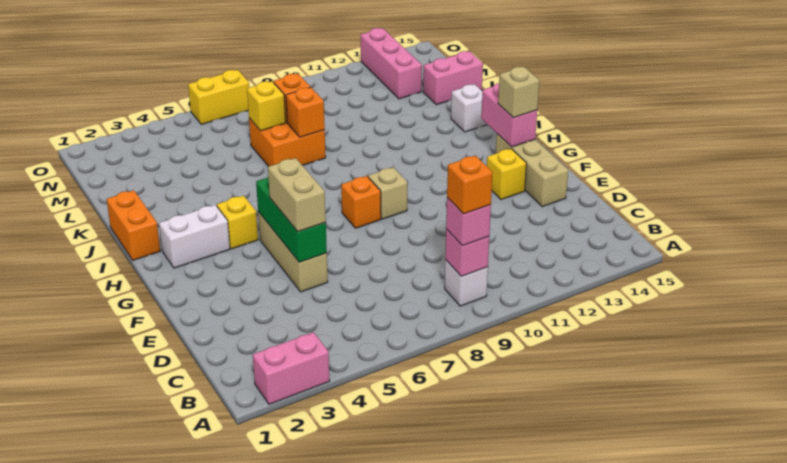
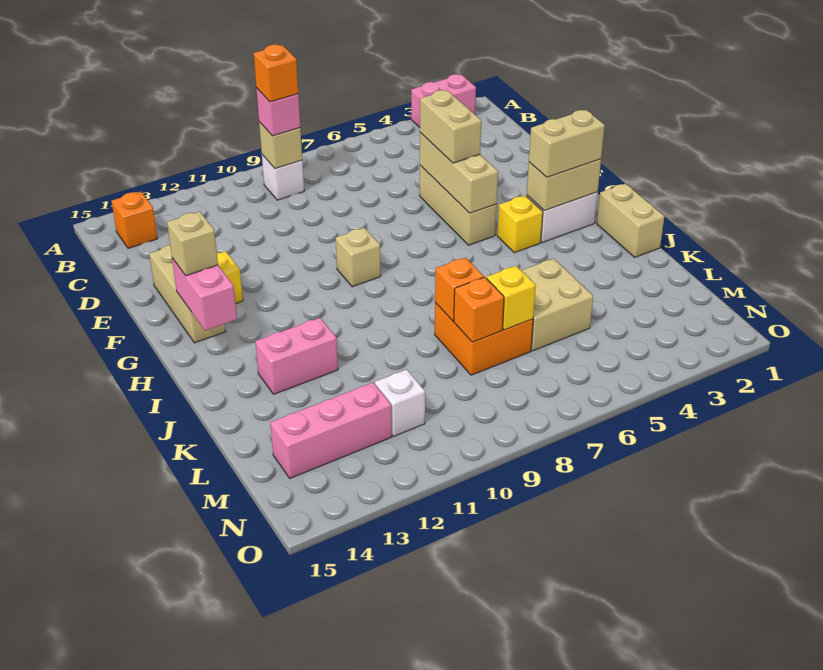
pink 1x1 brick [445,229,489,276] -> tan 1x1 brick [259,122,302,169]
green 1x3 brick [256,177,327,262] -> tan 1x3 brick [420,133,498,213]
orange 1x1 brick [341,176,381,228] -> orange 1x1 brick moved to [112,192,157,248]
none -> tan 1x2 brick [527,159,601,211]
none -> tan 1x2 brick [529,110,605,177]
orange 1x2 brick [107,190,160,260] -> tan 1x2 brick [597,183,664,257]
white 1x1 brick [451,84,487,132] -> white 1x1 brick moved to [375,370,425,436]
none -> tan 2x2 brick [521,258,593,351]
pink 1x2 brick [423,51,483,105] -> pink 1x2 brick moved to [255,318,338,394]
pink 1x3 brick [361,28,422,99] -> pink 1x3 brick turned to [270,383,392,478]
yellow 1x2 brick [188,70,249,124] -> none

